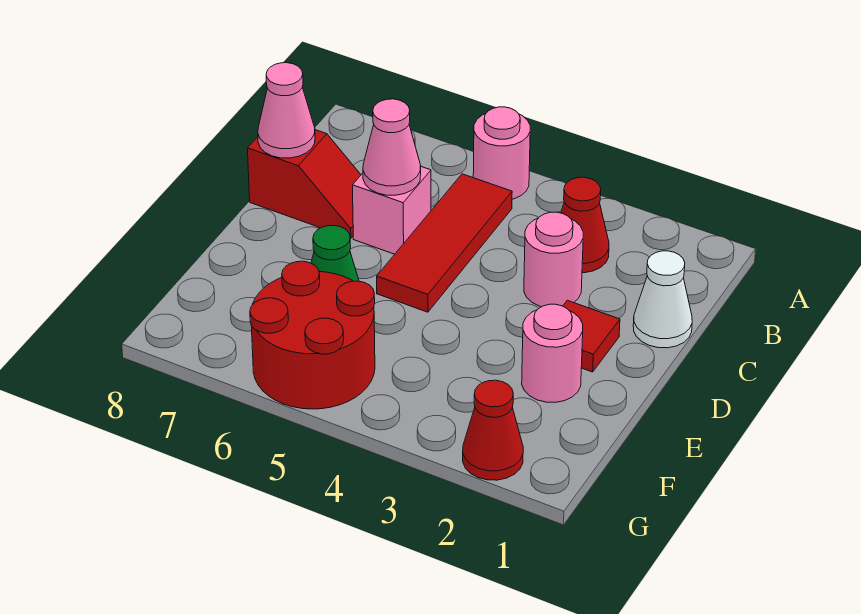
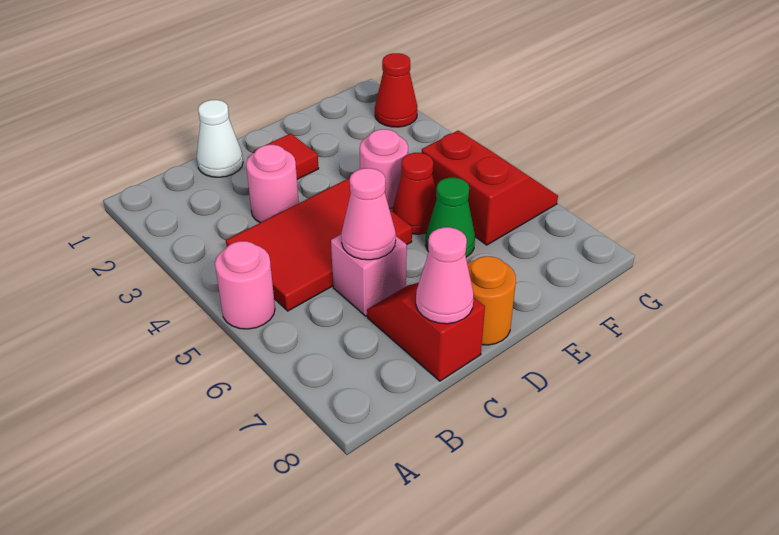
red 1x1 cone [561,177,609,273] -> red 1x1 cone moved to [392,153,437,234]
red 1x3 tile [377,174,512,312] -> red 2x3 tile [226,178,412,311]
none -> orange 1x1 round brick [467,256,516,345]
pink 1x1 round brick [522,304,583,402] -> pink 1x1 round brick moved to [360,129,408,208]
red 2x2 round brick [250,261,375,409] -> red 2x2 slope [421,130,558,245]

